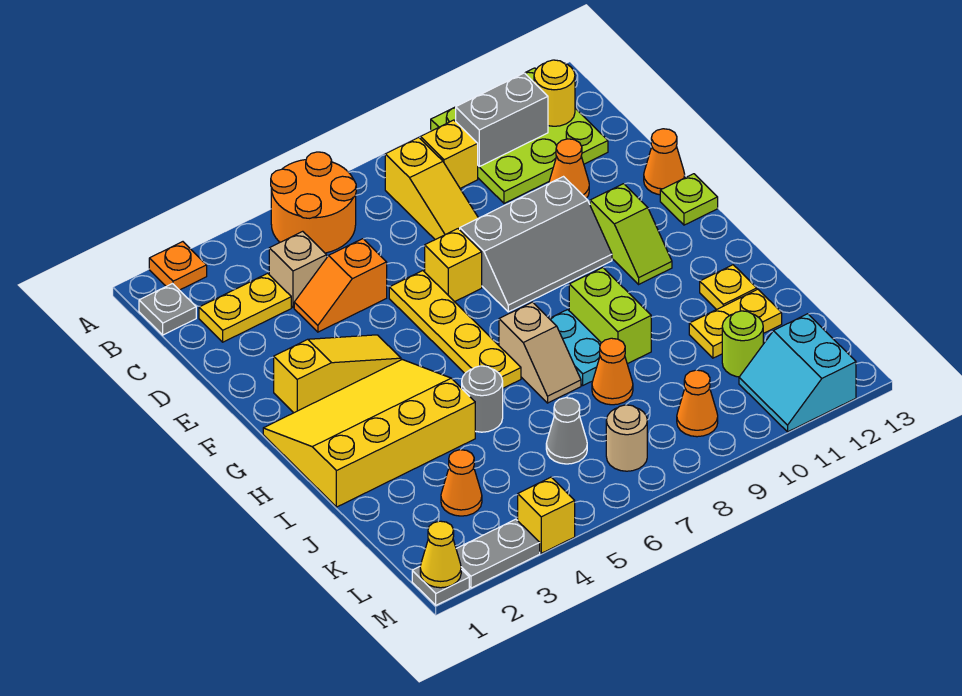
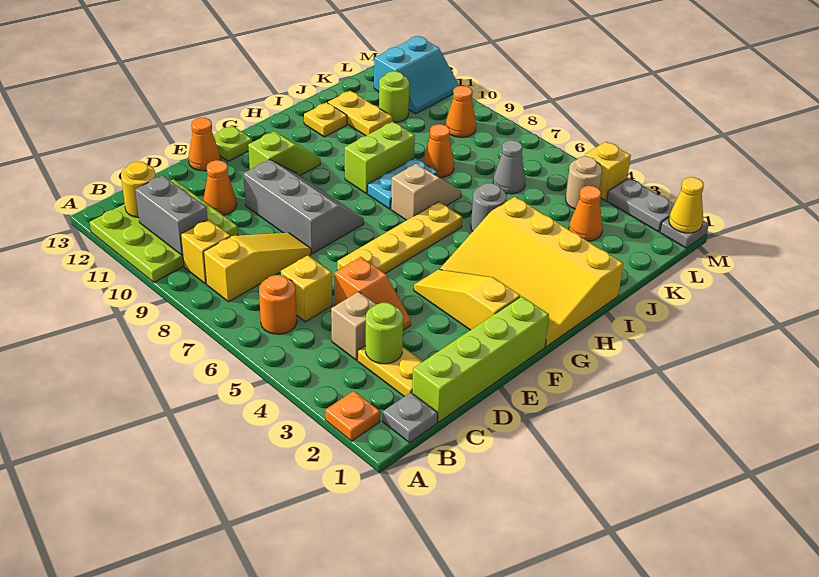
orange 2x2 round brick [271,152,356,253] -> orange 1x1 round brick [259,275,297,334]
none -> lime 1x4 brick [412,296,549,422]
none -> lime 1x1 round brick [366,303,403,364]
yellow 1x1 brick [425,229,482,302] -> yellow 1x1 brick moved to [281,255,332,322]
tan 1x1 round brick [606,405,647,471] -> tan 1x1 round brick moved to [566,156,602,209]

